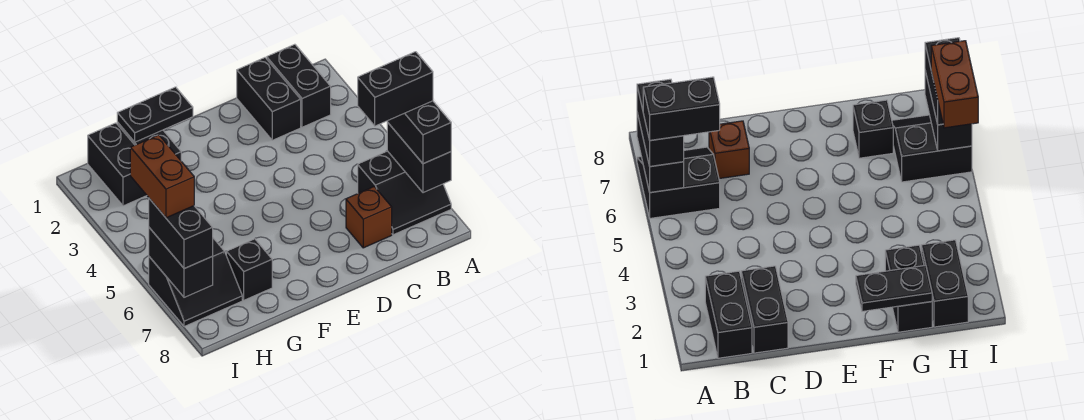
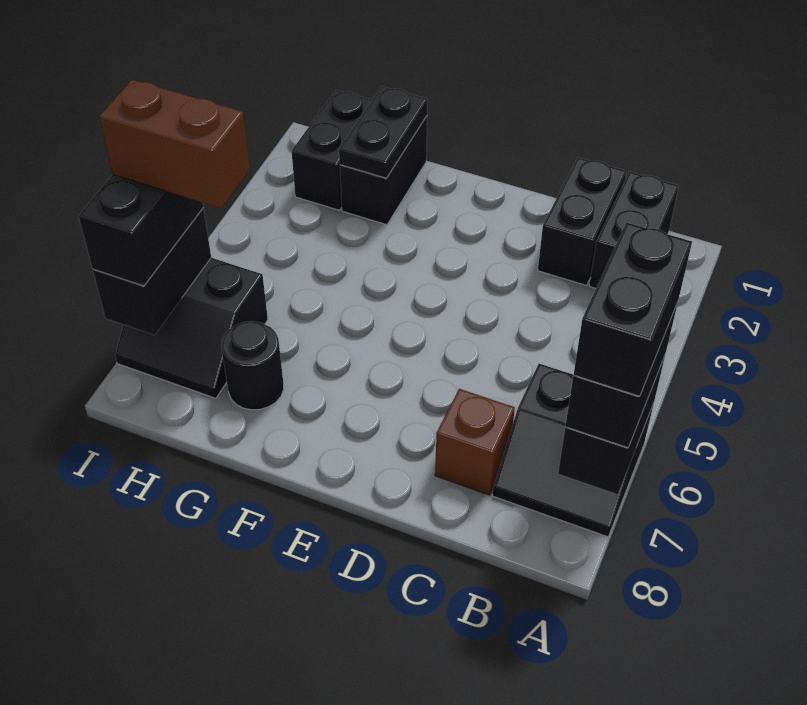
black 1x2 brick [358,52,433,126] -> black 1x2 brick turned to [574,222,692,396]
black 1x2 plate [117,87,193,142] -> black 1x2 plate turned to [339,87,427,178]
black 1x1 brick [226,239,272,300] -> black 1x1 round brick [221,321,284,410]
brown 1x2 brick [130,135,194,218] -> brown 1x2 brick turned to [99,79,250,208]

